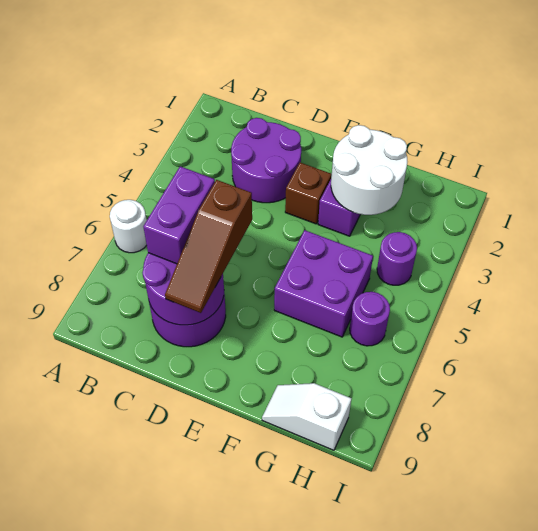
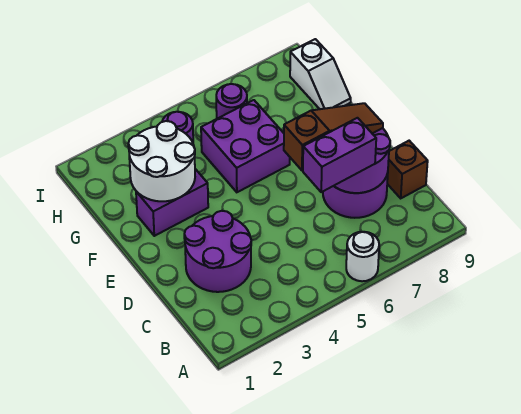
brown 1x1 brick [285,162,332,224] -> brown 1x1 brick moved to [387,141,428,198]

